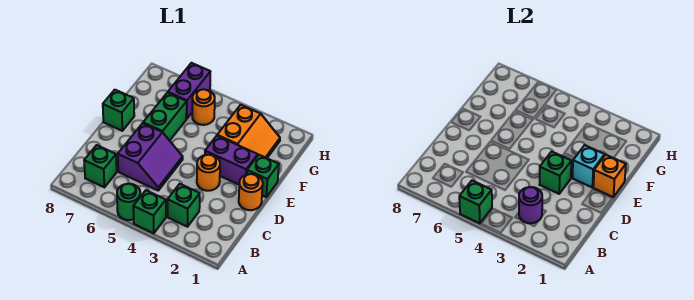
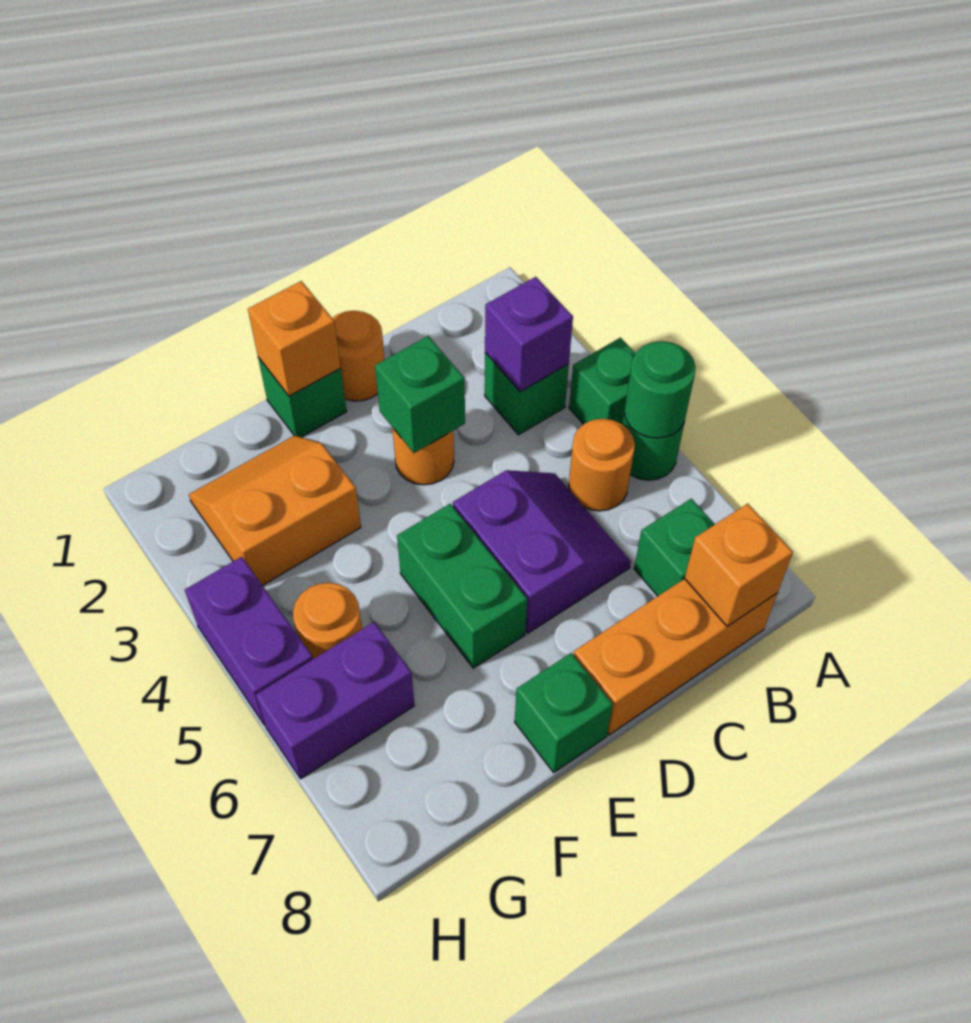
green 1x1 brick [459,181,492,223] -> green 1x1 round brick [624,341,696,438]
purple 1x1 round brick [519,187,542,223] -> purple 1x1 brick [485,277,573,392]
none -> orange 1x1 round brick [569,419,635,511]
none -> orange 1x3 brick [574,579,777,735]
none -> orange 1x1 brick [685,504,793,626]
purple 2x2 slope [118,123,183,190] -> purple 2x2 slope turned to [453,470,631,633]
purple 1x2 brick [205,136,258,184] -> purple 1x2 brick moved to [185,557,313,725]
cyan 1x1 brick [572,145,605,187] -> none
green 1x2 brick [143,93,187,141] -> green 1x2 brick turned to [397,504,527,668]

